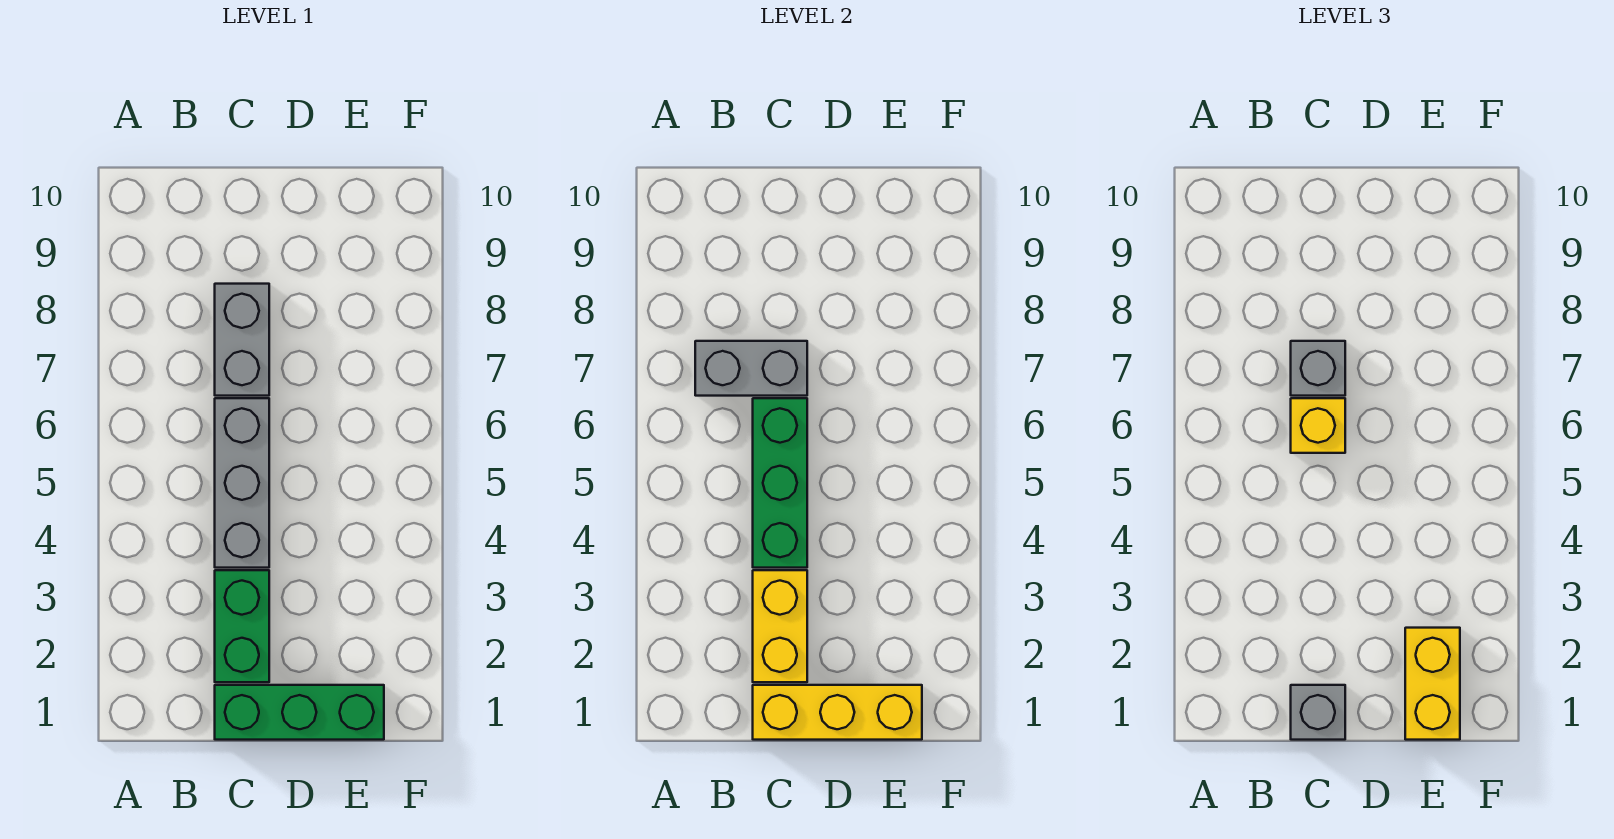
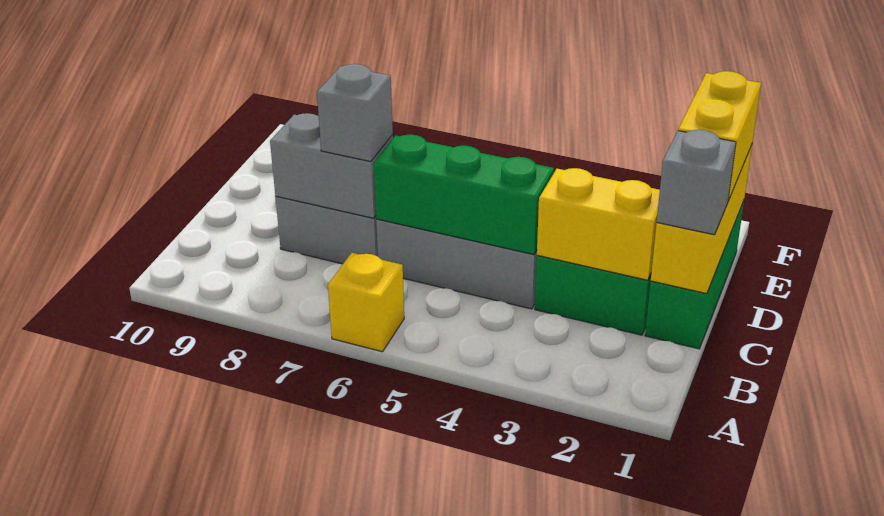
grey 1x2 brick [695,341,807,396] -> grey 1x2 brick turned to [270,113,393,218]
yellow 1x1 brick [1291,398,1345,453] -> yellow 1x1 brick moved to [328,253,404,352]
yellow 1x2 brick [1405,628,1460,740] -> yellow 1x2 brick turned to [678,71,761,201]

